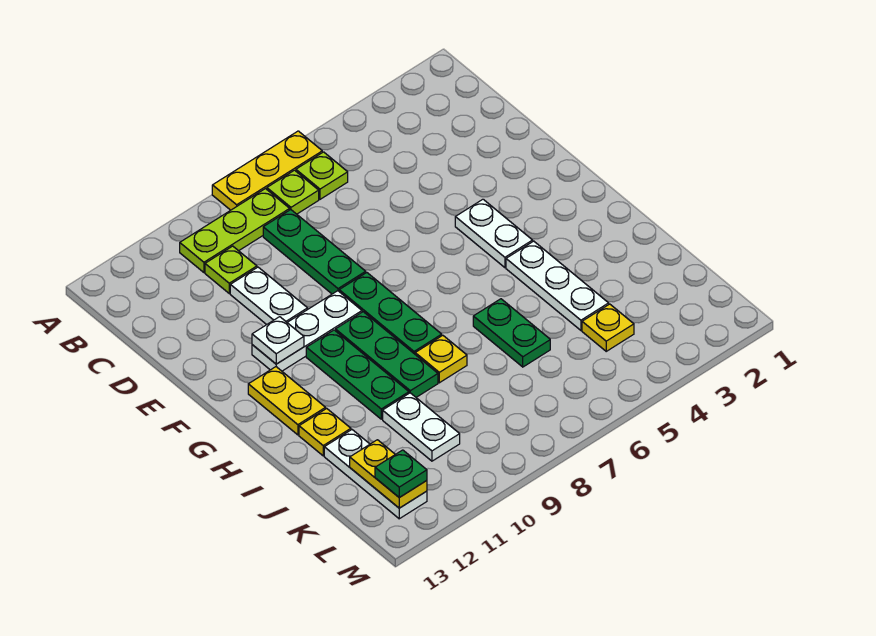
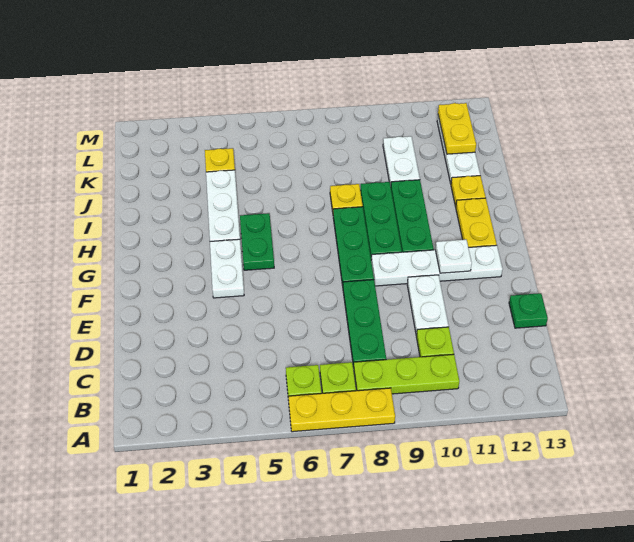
white 1x3 plate [252,291,362,371] -> white 1x4 plate [371,245,503,286]
green 1x2 plate [473,299,550,367] -> green 1x2 plate moved to [240,213,274,270]
green 1x1 plate [375,450,427,497] -> green 1x1 plate moved to [509,293,548,328]

